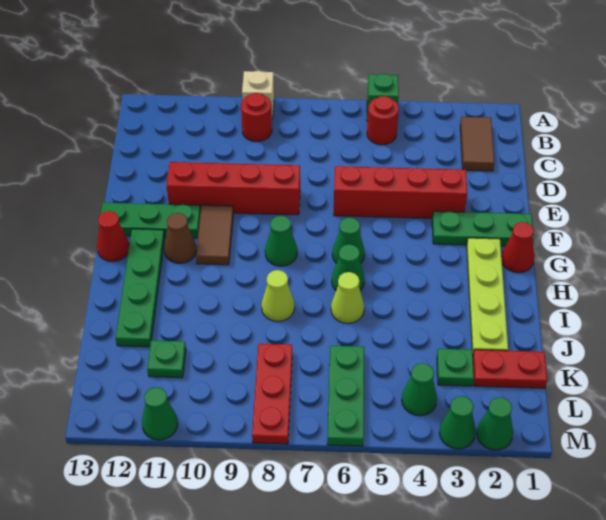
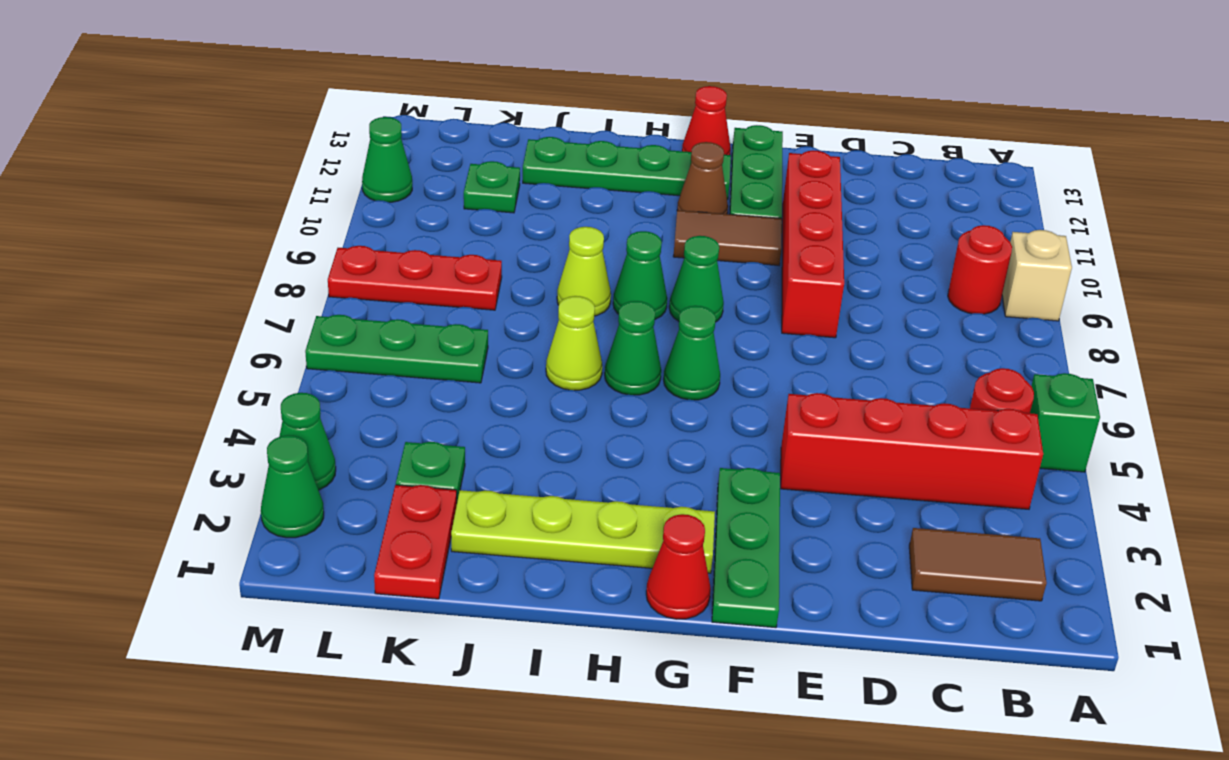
red 1x4 brick [334,166,467,218] -> red 1x4 brick turned to [781,393,1043,509]
green 1x1 cone [402,363,437,416] -> green 1x1 cone moved to [613,231,667,319]

